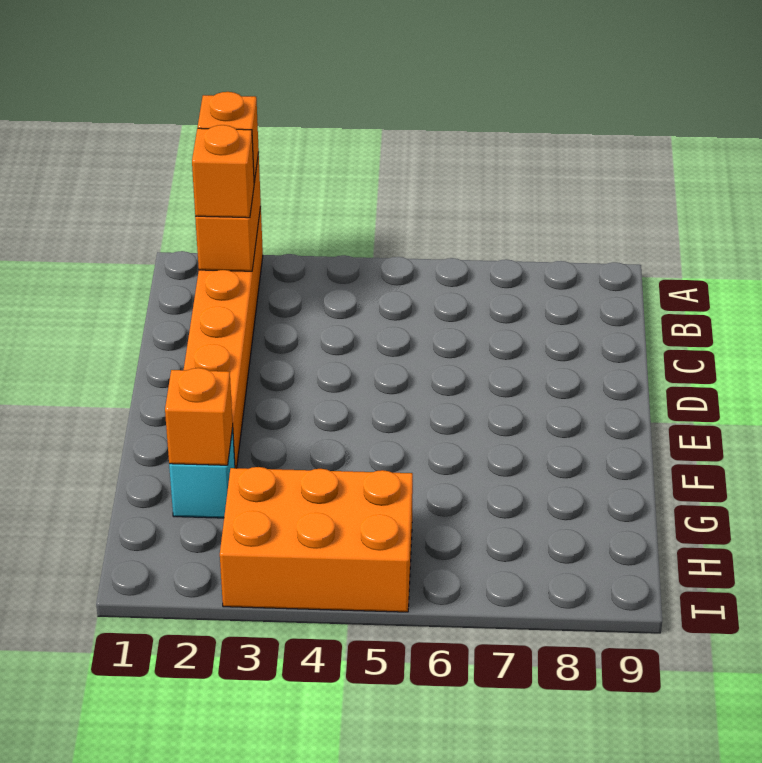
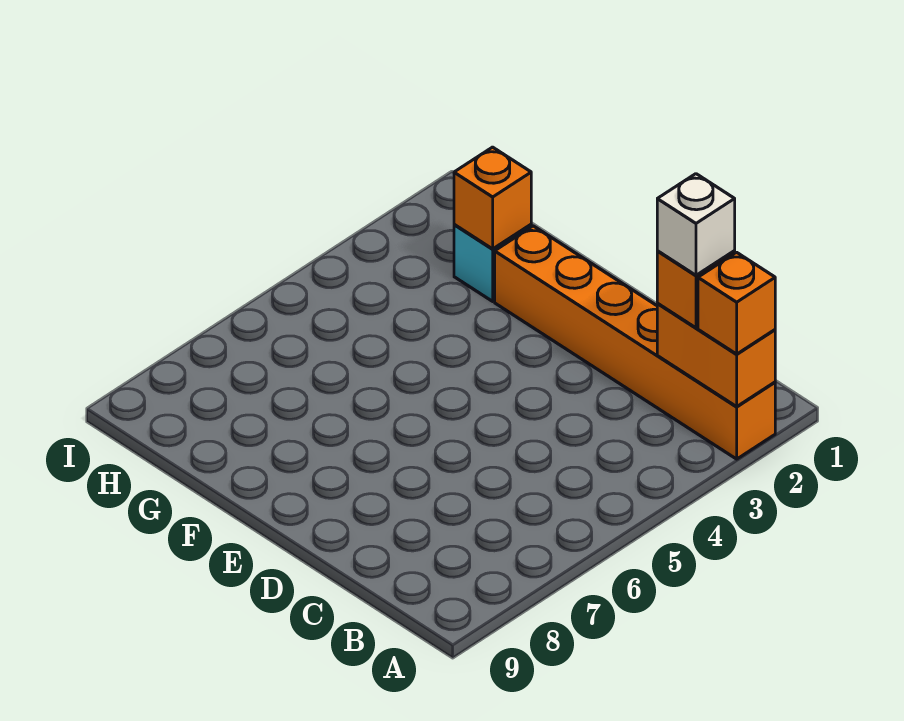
none -> white 1x1 brick [657,174,735,275]
orange 2x3 brick [220,467,413,612] -> none

